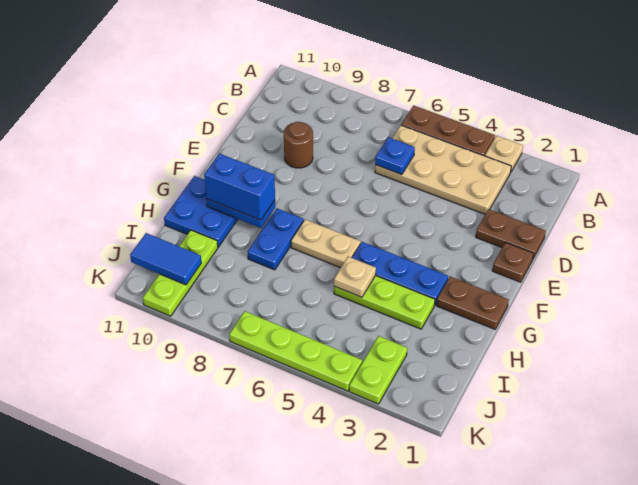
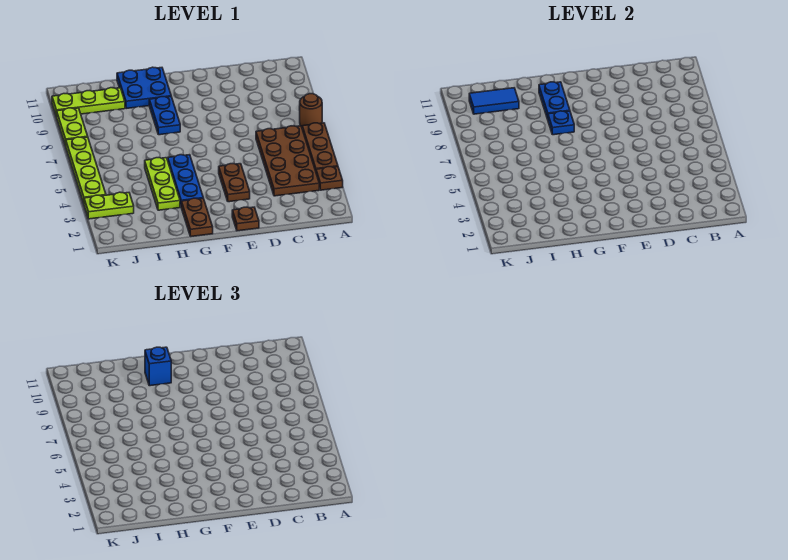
tan 1x1 plate [485,136,523,172] -> brown 1x1 plate [316,167,343,190]
tan 2x4 plate [375,125,511,214] -> brown 2x4 plate [256,126,319,196]
blue 1x1 plate [375,137,415,175] -> blue 1x1 plate moved to [548,111,574,135]
brown 1x2 plate [476,209,546,259] -> brown 1x2 plate moved to [219,164,250,202]
brown 1x1 round brick [284,122,313,168] -> brown 1x1 round brick moved to [299,94,322,127]
tan 1x2 plate [291,219,361,268] -> none
blue 1x2 plate [248,208,304,270] -> blue 1x2 plate turned to [149,97,180,135]
blue 1x2 brick [204,154,275,220] -> blue 1x1 brick [145,347,171,386]
tan 1x1 plate [334,257,376,297] -> none
blue 1x2 tile [130,233,201,285] -> blue 1x2 tile turned to [469,88,519,114]
none -> lime 1x2 plate [57,108,88,146]

